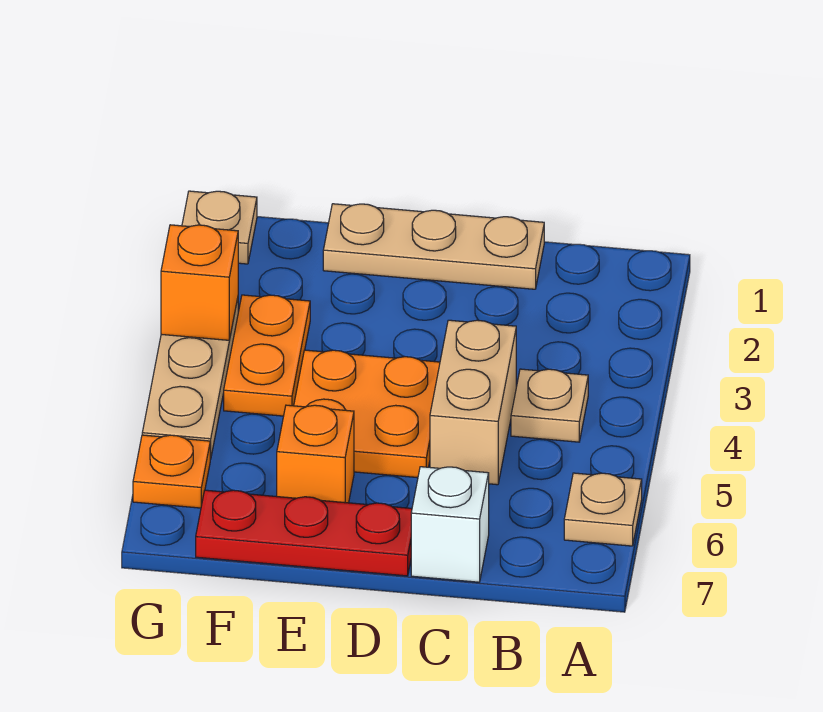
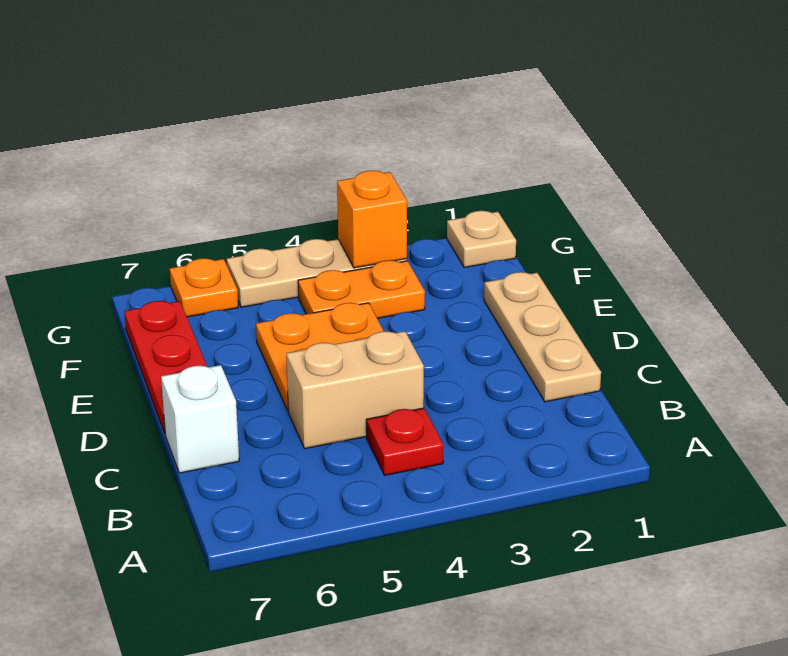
tan 1x1 plate [564,473,642,546] -> none
tan 1x1 plate [511,369,588,442] -> red 1x1 plate [366,408,444,475]
orange 1x1 brick [277,405,354,503] -> none

